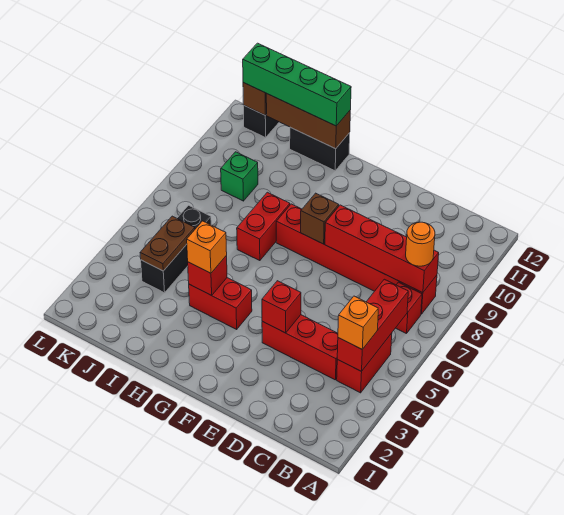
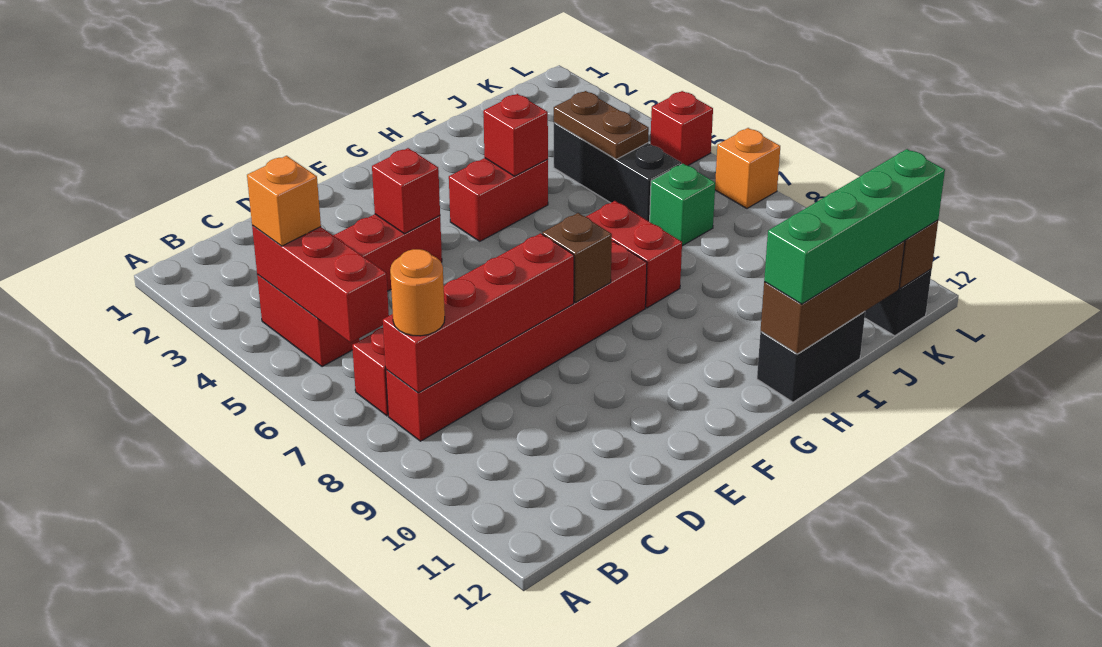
orange 1x1 brick [187,221,227,273] -> orange 1x1 brick moved to [715,128,780,209]
green 1x1 brick [221,152,258,201] -> green 1x1 brick moved to [650,164,715,246]
none -> red 1x1 brick [650,91,713,166]

